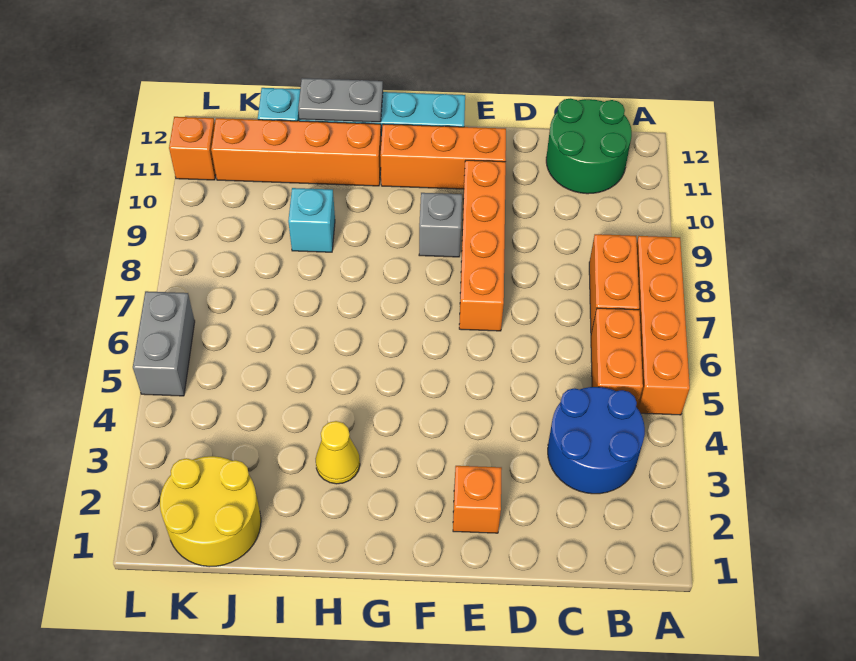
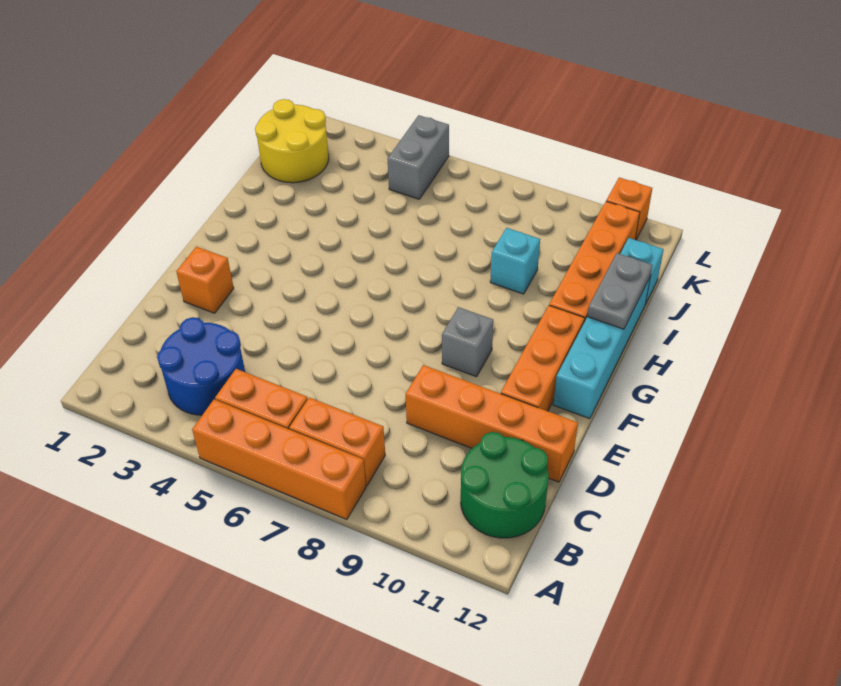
orange 1x4 brick [459,160,506,331] -> orange 1x4 brick moved to [406,365,578,482]
yellow 1x1 cone [316,421,360,484] -> none
grey 1x2 brick [133,291,195,396] -> grey 1x2 brick turned to [388,115,449,199]

